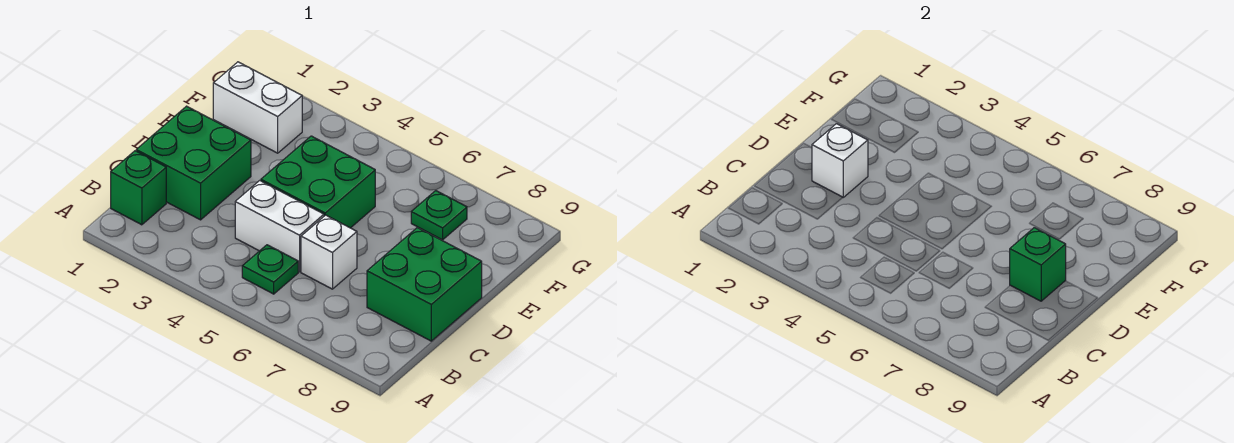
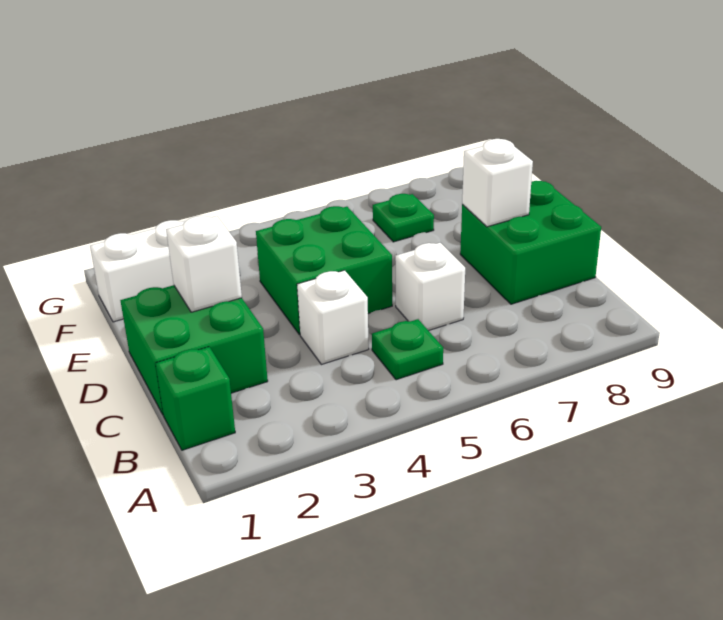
white 1x2 brick [235,180,324,272] -> white 1x1 brick [297,270,369,365]
green 1x1 brick [1010,228,1066,301] -> white 1x1 brick [462,139,533,227]

